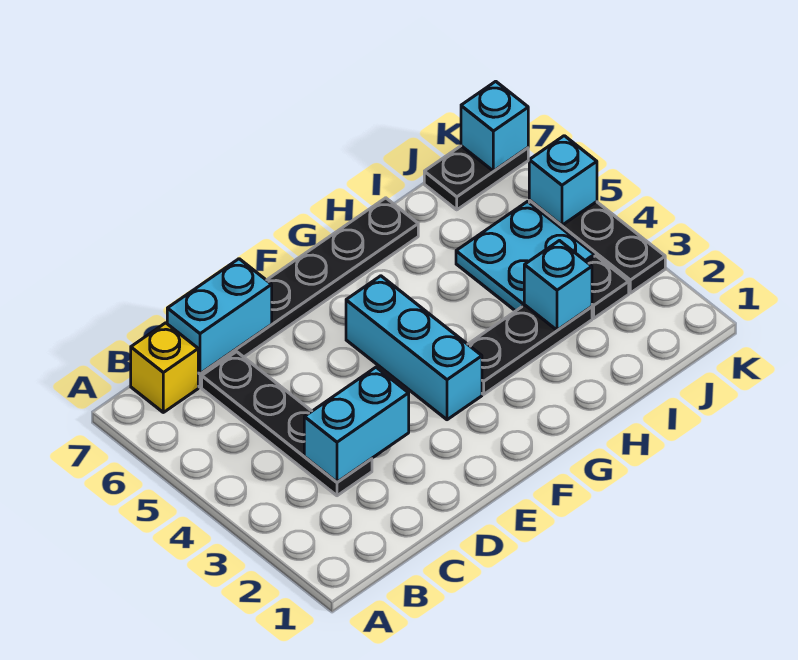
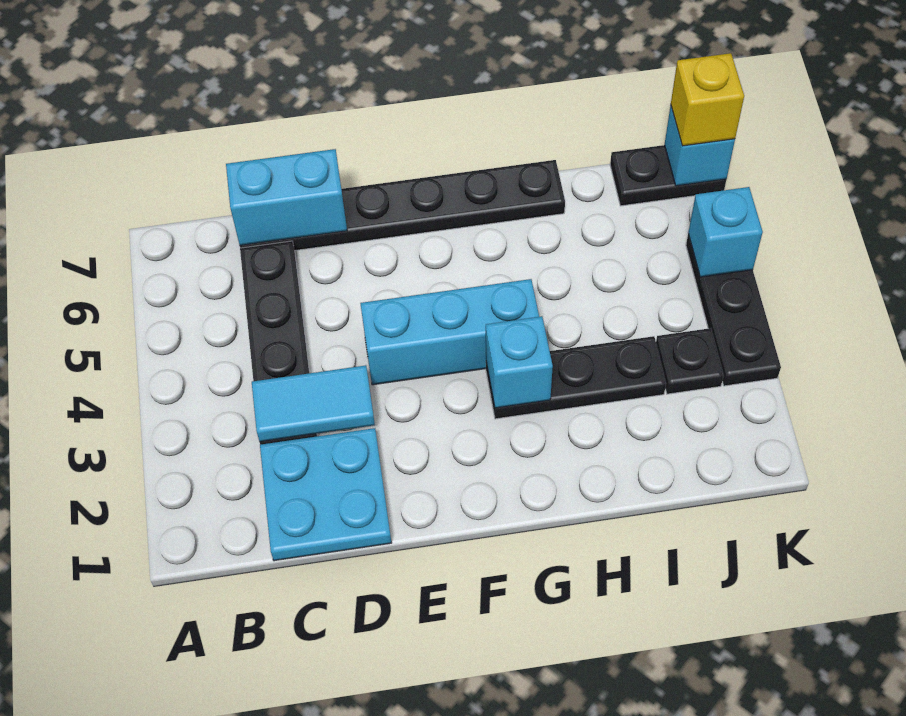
yellow 1x1 brick [131,323,198,412] -> yellow 1x1 brick moved to [671,53,744,146]
cyan 1x2 brick [304,367,409,482] -> cyan 1x2 tile [252,365,375,442]
cyan 1x3 brick [346,276,482,420] -> cyan 1x3 brick turned to [360,279,539,385]
cyan 1x1 brick [524,241,592,330] -> cyan 1x1 brick moved to [486,316,553,408]
cyan 2x2 plate [456,202,594,311] -> cyan 2x2 plate moved to [260,428,391,561]

